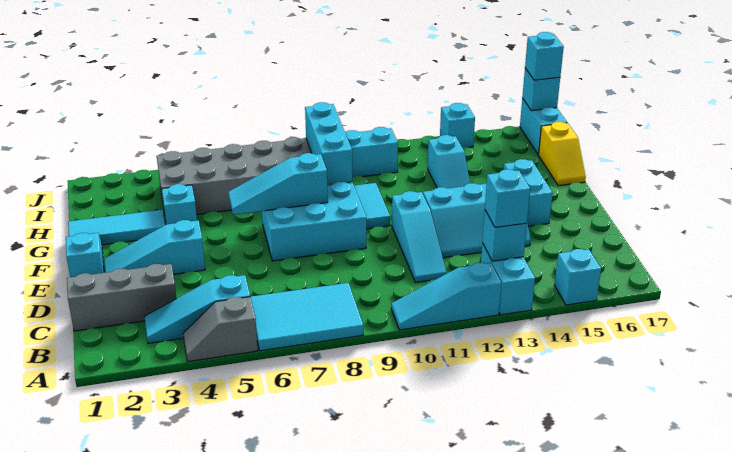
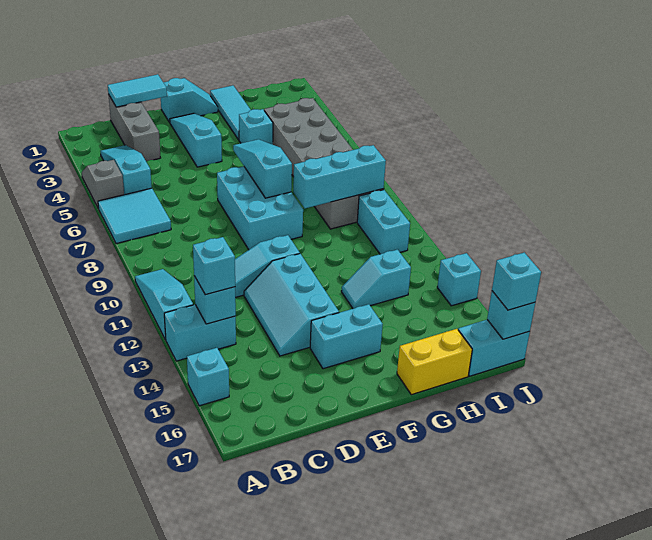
cyan 2x3 tile [251,283,363,351] -> cyan 2x2 tile [98,188,171,244]
cyan 1x2 tile [354,183,390,229] -> cyan 1x2 tile moved to [108,74,167,107]
yellow 1x2 slope [539,122,586,186] -> yellow 1x2 brick [397,329,472,395]

